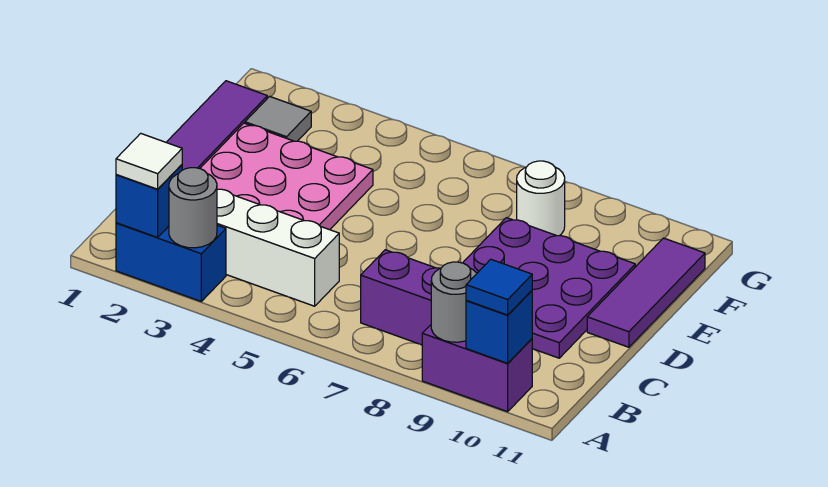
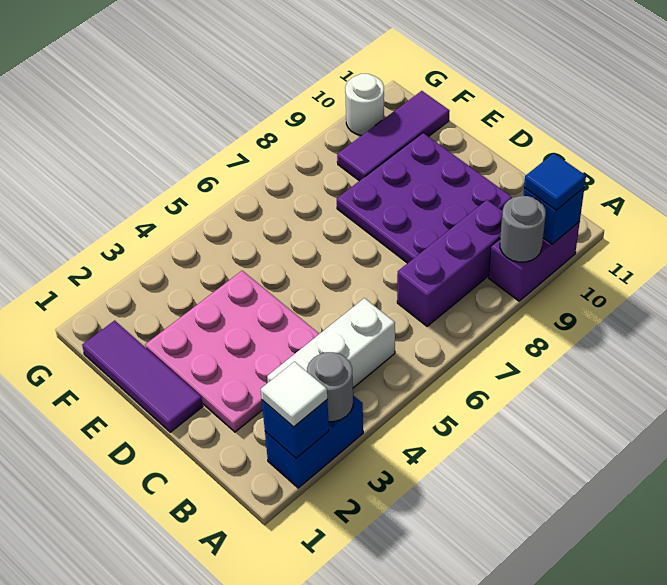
purple 1x3 tile [587,238,705,347] -> purple 1x3 tile turned to [337,91,449,181]
grey 1x1 tile [245,96,311,141] -> none
white 1x1 round brick [517,161,565,236] -> white 1x1 round brick moved to [345,74,384,135]

